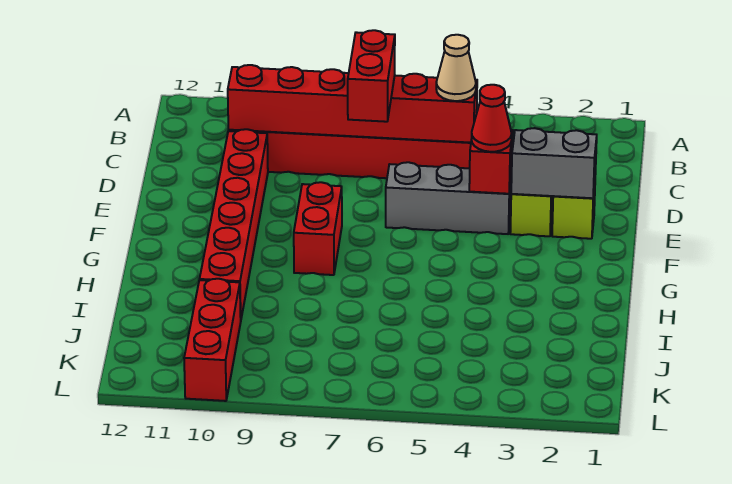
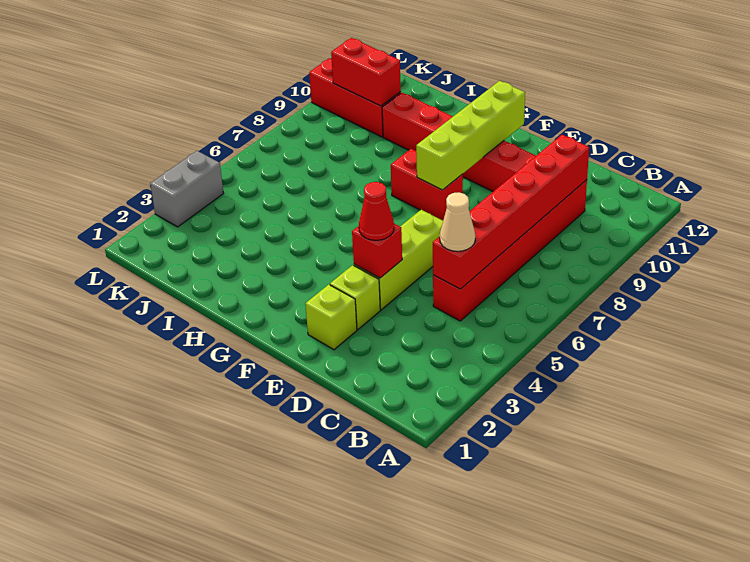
red 1x2 brick [348,30,395,122] -> red 1x2 brick moved to [331,38,401,106]
grey 1x2 brick [511,128,597,198] -> grey 1x2 brick moved to [150,151,224,227]
grey 1x3 brick [386,162,512,234] -> lime 1x3 brick [354,210,443,310]
none -> lime 1x4 brick [416,81,525,190]

